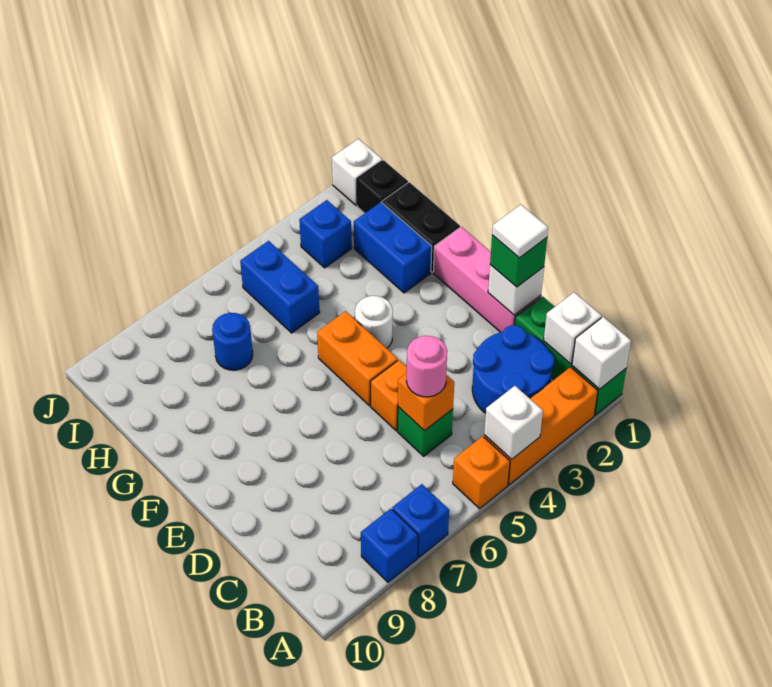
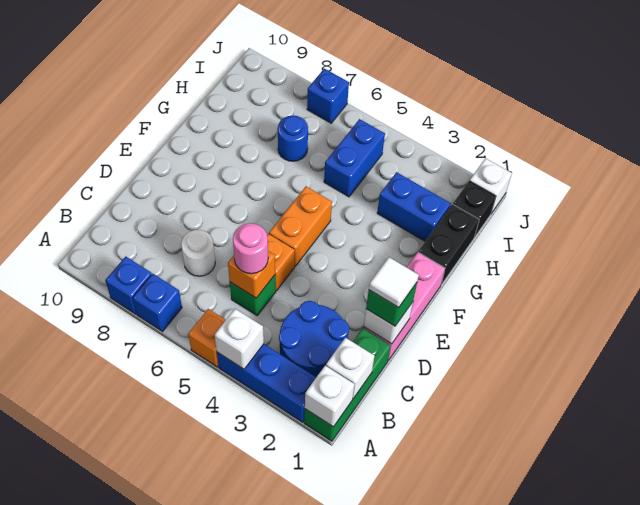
orange 1x3 brick [484,367,598,485] -> blue 1x3 brick [217,344,316,422]
white 1x1 round brick [355,296,393,348] -> white 1x1 round brick moved to [181,230,215,276]
blue 1x2 brick [354,202,432,293] -> blue 1x2 brick turned to [377,172,451,241]
blue 1x1 brick [299,200,352,268] -> blue 1x1 brick moved to [307,69,349,123]

